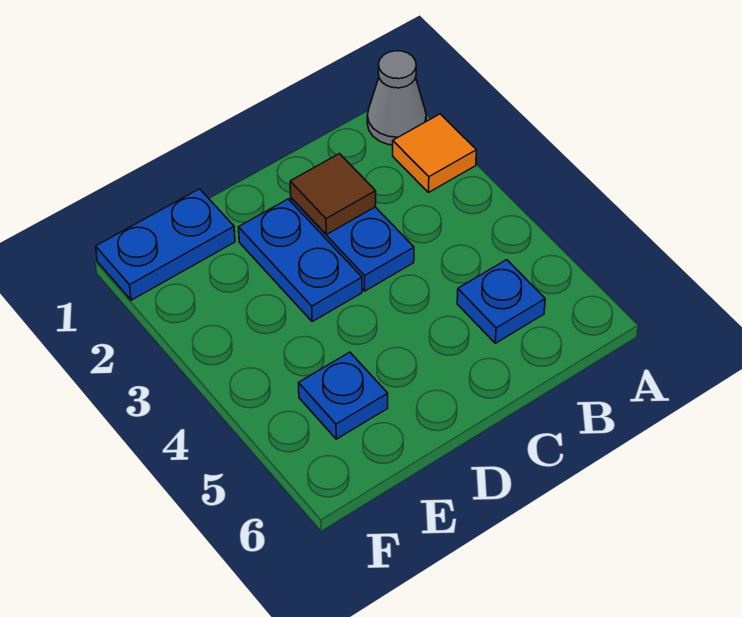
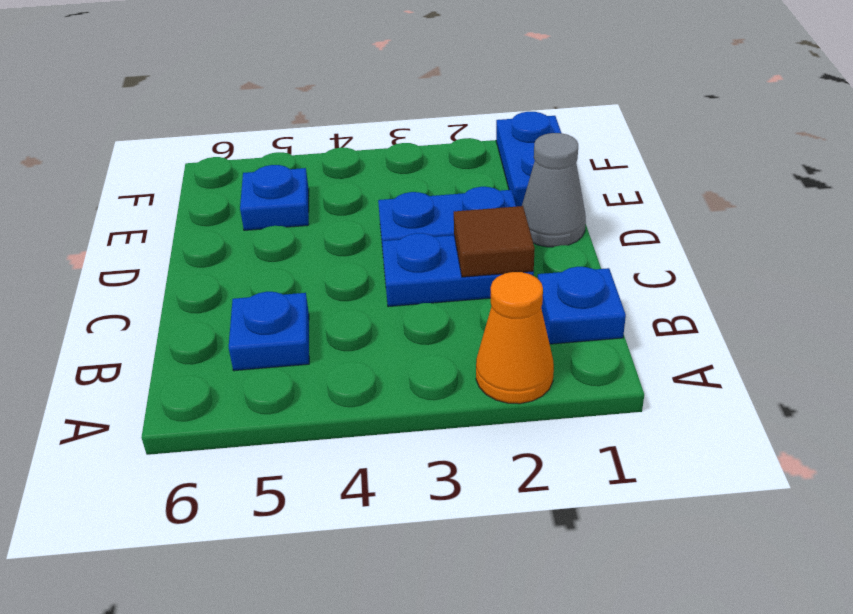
grey 1x1 cone [367,51,426,145] -> grey 1x1 cone moved to [522,133,586,247]
orange 1x1 tile [393,114,476,192] -> orange 1x1 cone [476,272,554,404]
none -> blue 1x1 plate [538,267,626,344]

